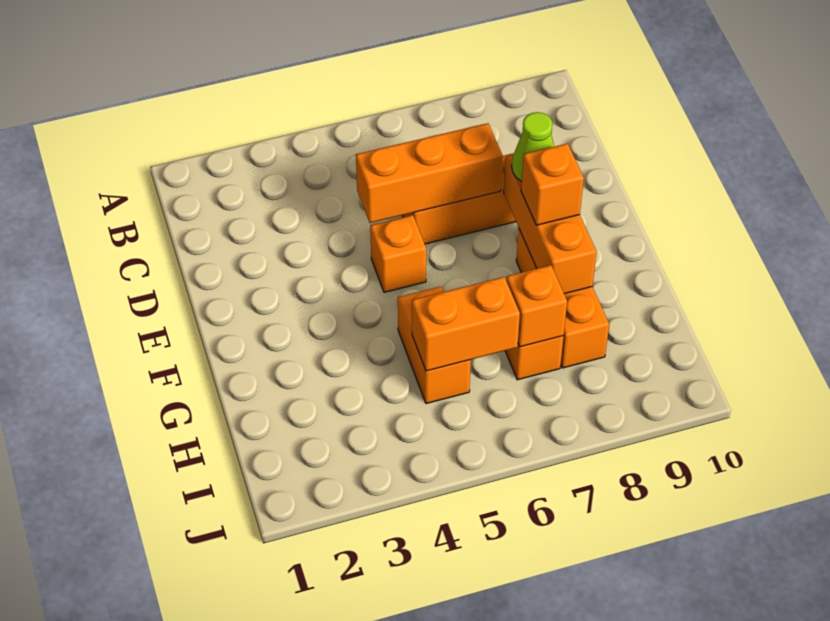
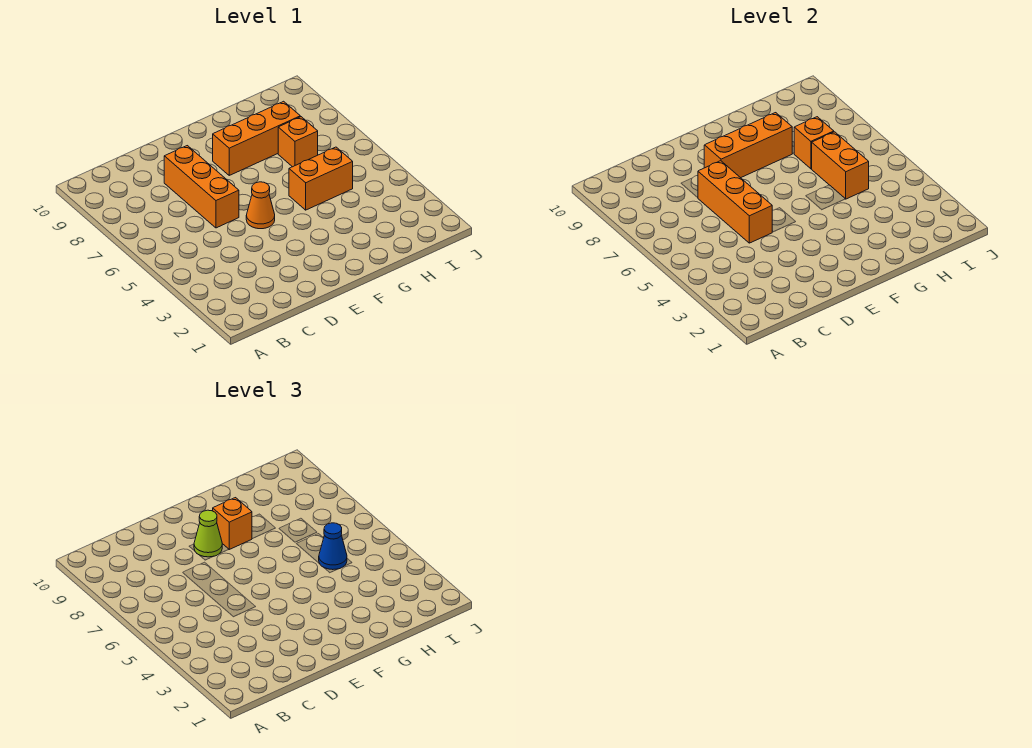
orange 1x1 brick [370,215,426,292] -> orange 1x1 cone [246,182,275,229]
none -> blue 1x1 cone [319,523,347,570]

